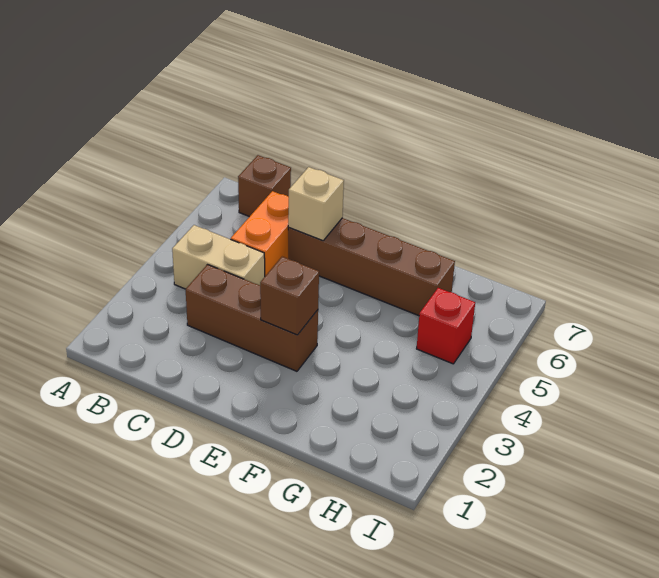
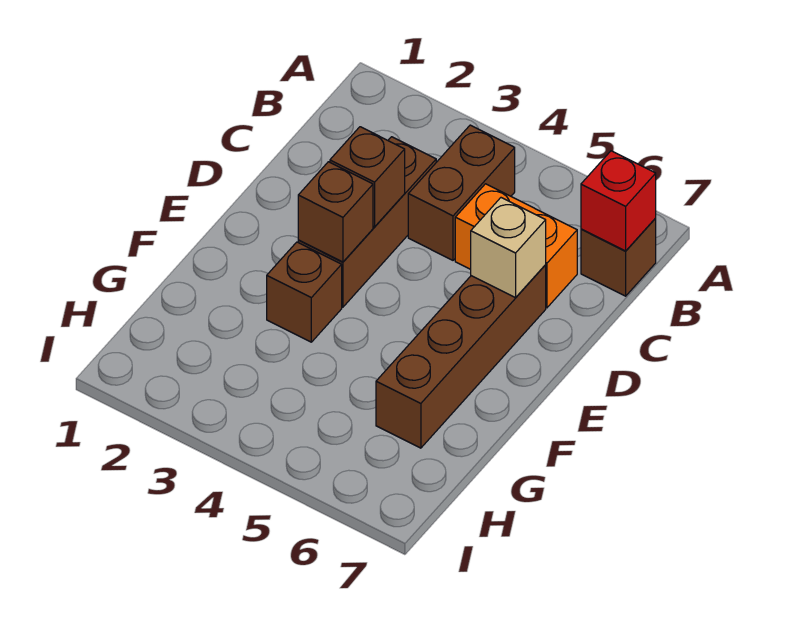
tan 1x2 brick [172,225,265,289] -> brown 1x2 brick [408,125,515,260]
none -> brown 1x1 brick [330,127,405,227]
none -> brown 1x1 brick [267,242,342,342]
red 1x1 brick [417,288,475,364] -> red 1x1 brick moved to [581,151,656,251]

